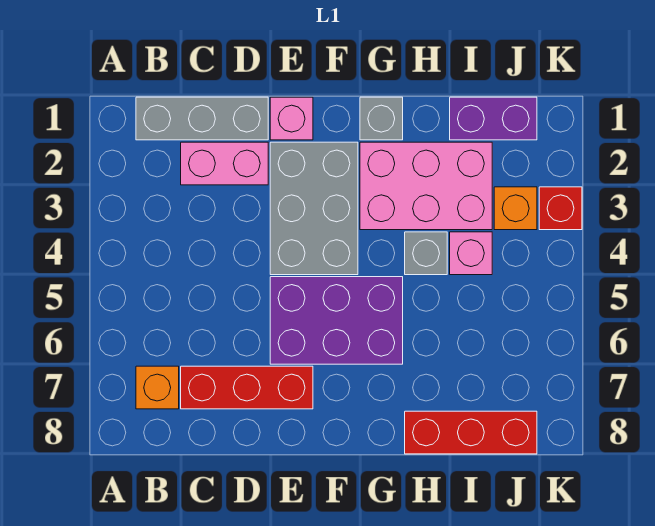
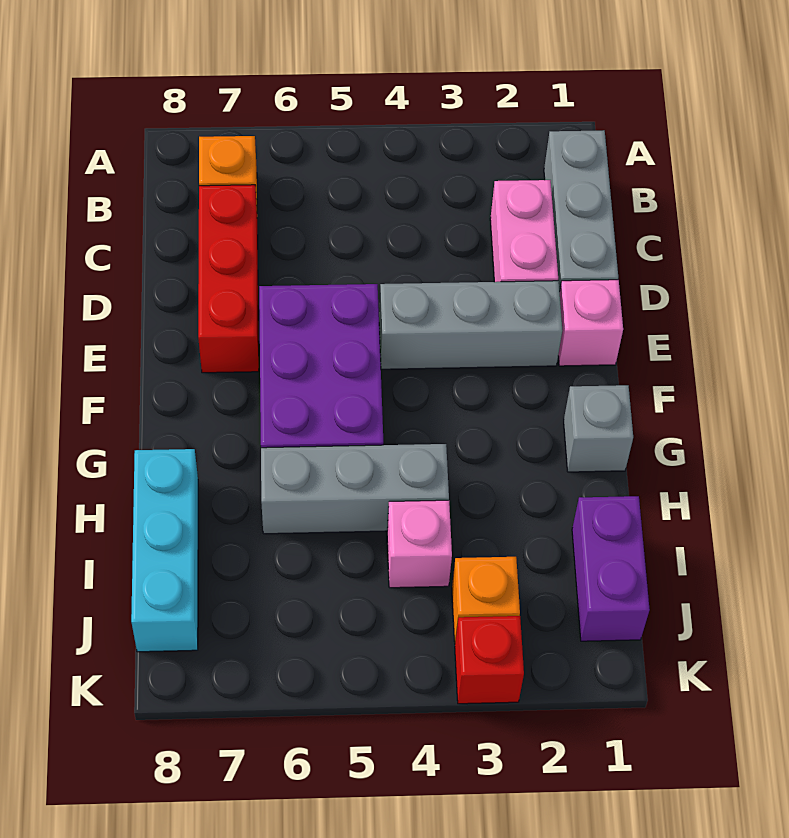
grey 2x3 brick [270,142,358,275] -> grey 1x3 brick [379,281,562,369]
pink 2x3 brick [360,142,492,230] -> none
grey 1x1 brick [405,232,447,275] -> grey 1x3 brick [261,444,449,534]
red 1x3 brick [405,411,537,454] -> cyan 1x3 brick [131,449,198,652]

